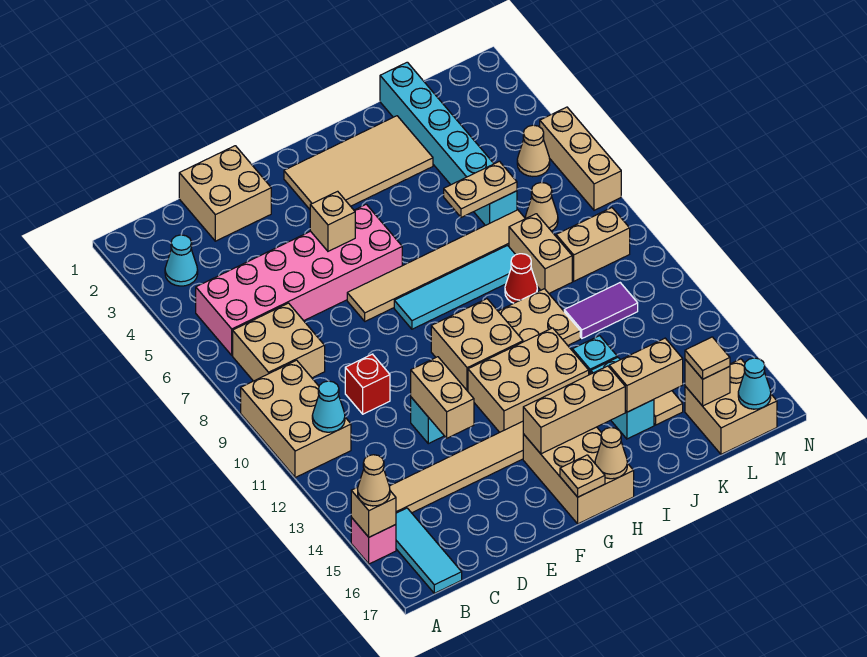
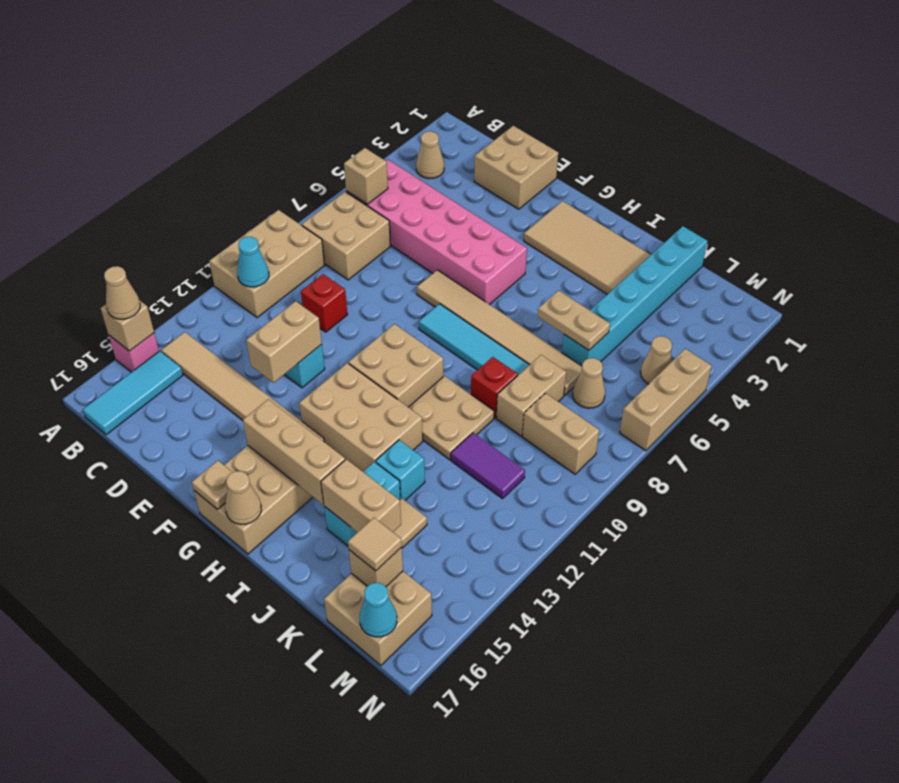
cyan 1x1 cone [165,235,198,286] -> tan 1x1 cone [416,132,444,179]
tan 1x1 brick [310,191,355,251] -> tan 1x1 brick moved to [344,148,388,204]
red 1x1 cone [505,254,537,303] -> red 1x1 brick [471,357,518,418]

